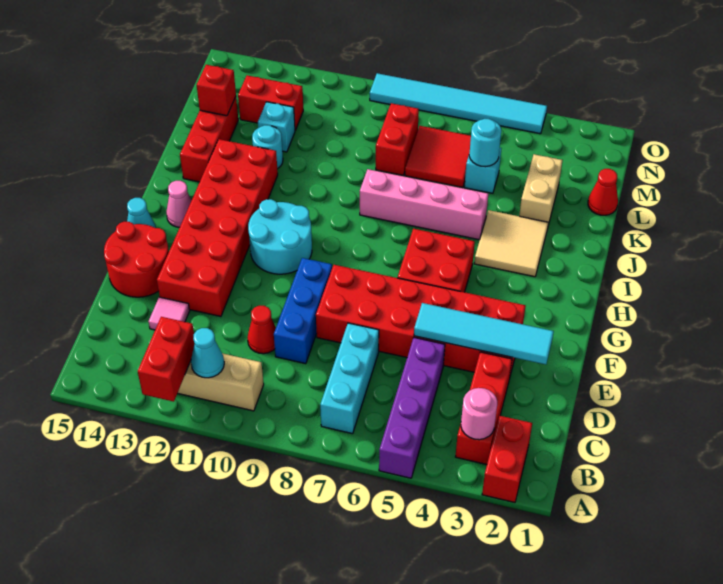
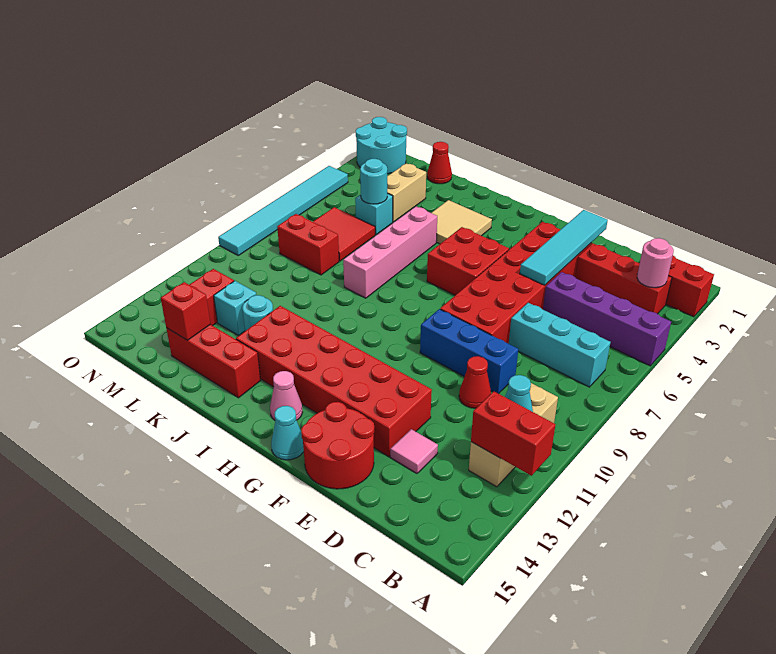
cyan 2x2 round brick [248,199,312,274] -> cyan 2x2 round brick moved to [356,117,407,174]
tan 1x2 brick [519,154,563,225] -> tan 1x2 brick turned to [387,163,426,222]

